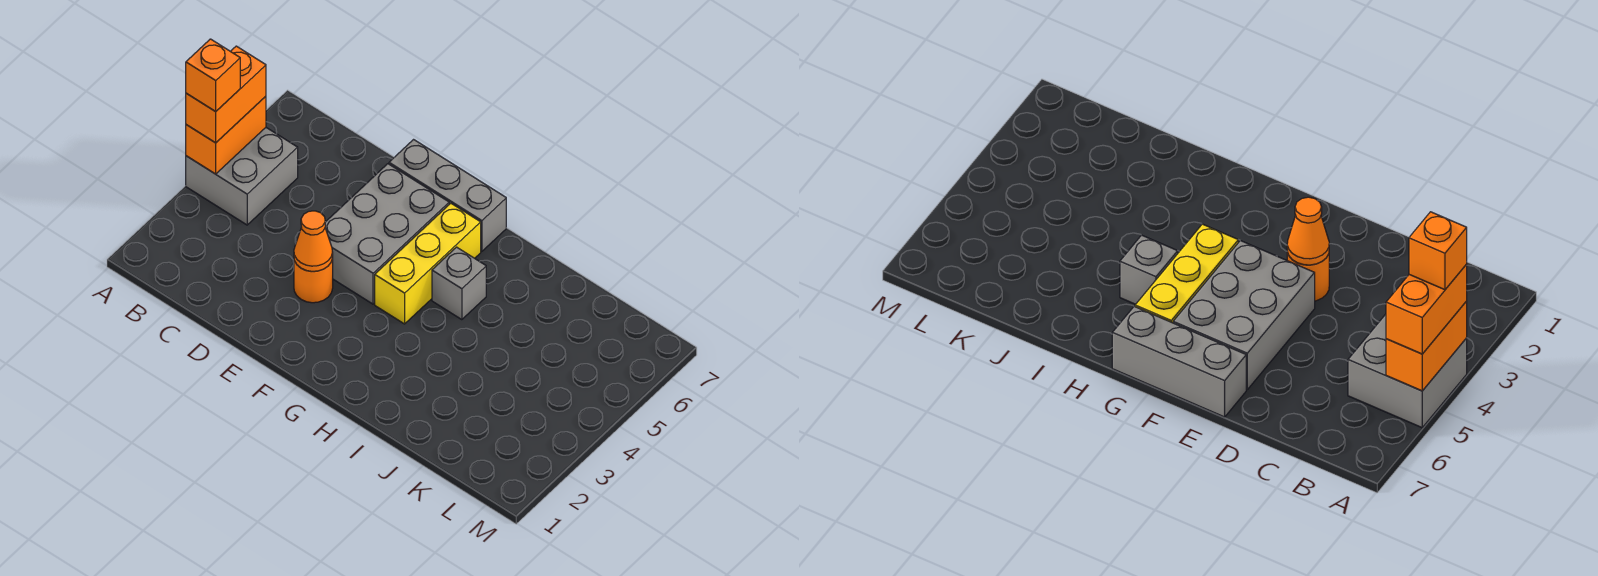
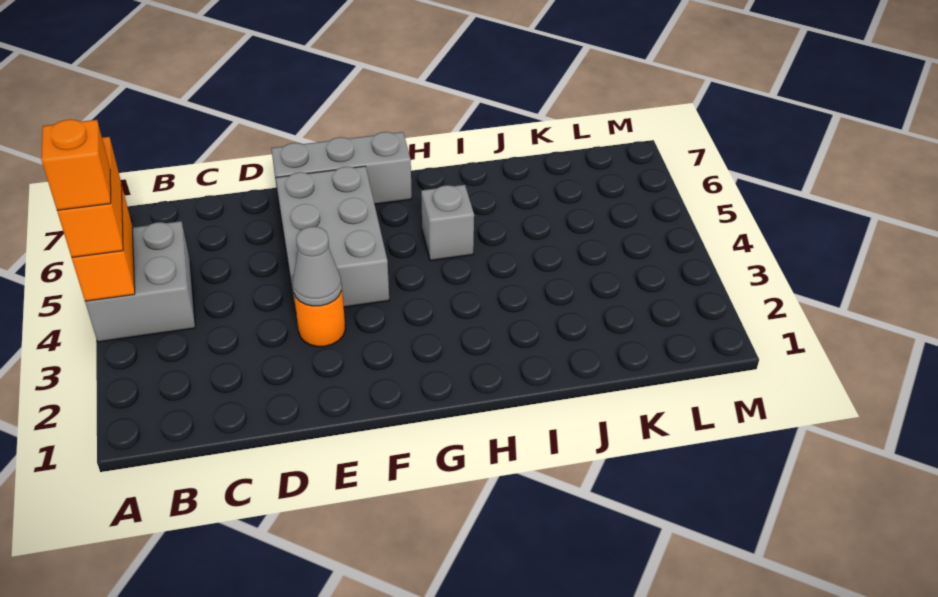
orange 1x1 cone [294,211,333,271] -> grey 1x1 cone [293,227,342,306]
yellow 1x3 brick [375,203,481,324] -> none

